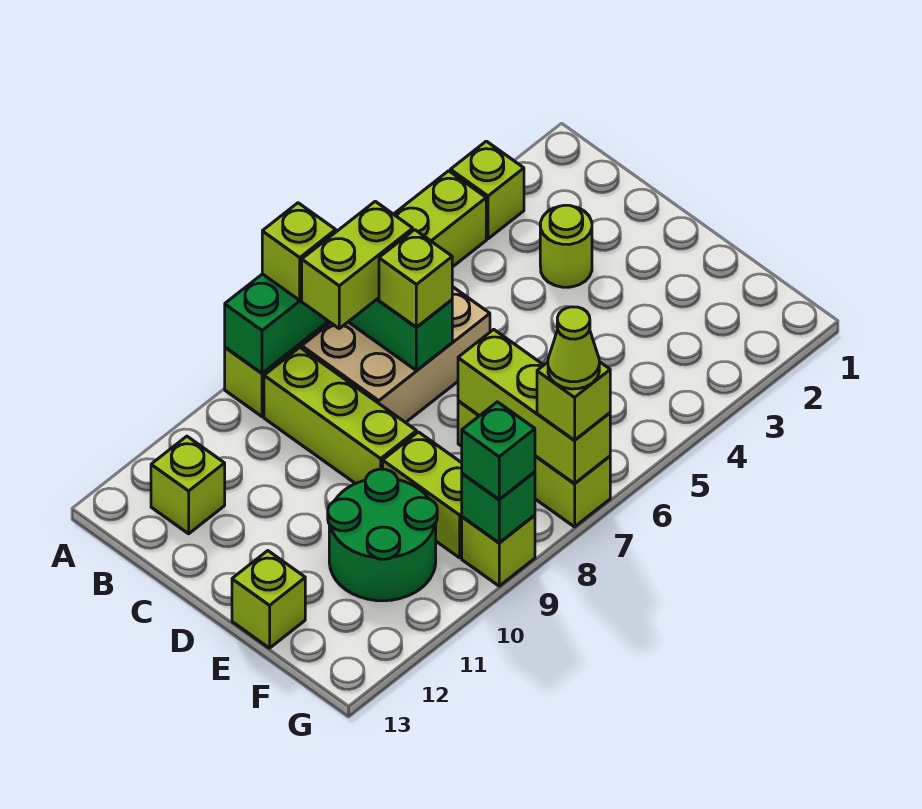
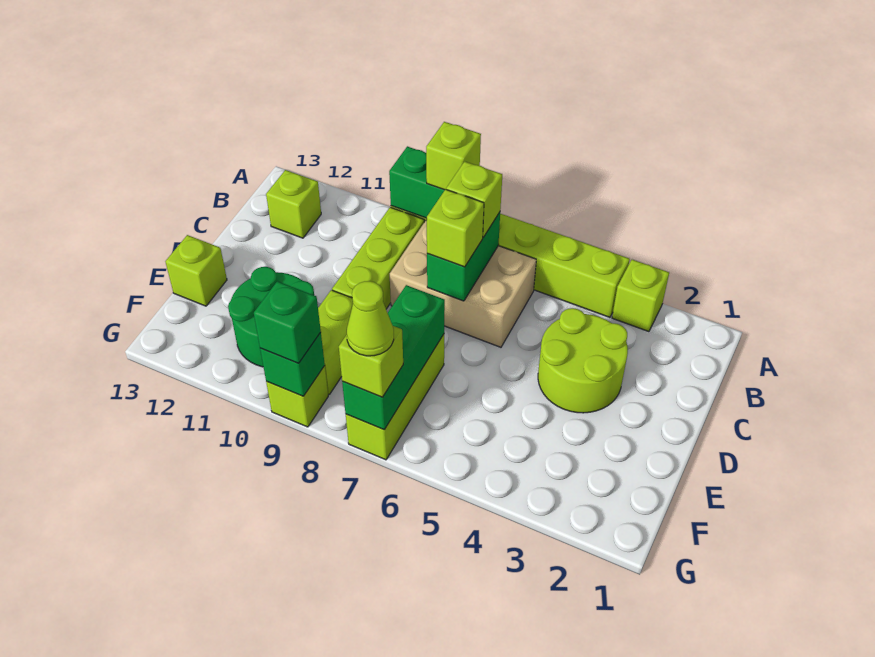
lime 1x2 brick [301,201,413,328] -> lime 1x1 brick [446,161,502,237]
lime 1x1 round brick [540,205,592,287] -> lime 2x2 round brick [538,308,628,413]
lime 1x3 brick [458,329,610,484] -> green 1x3 brick [342,285,445,430]

